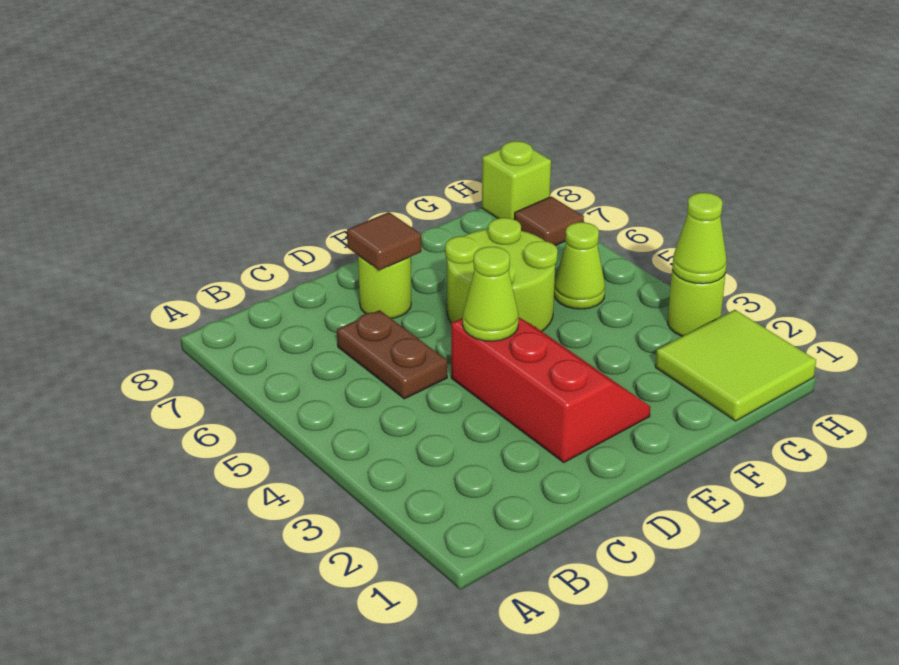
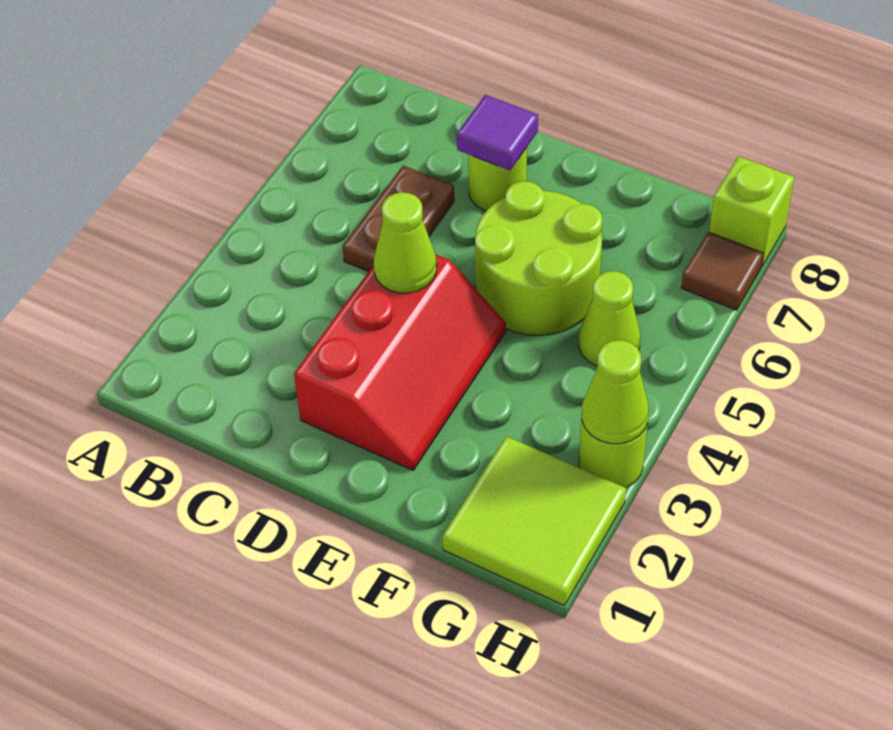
brown 1x1 tile [347,212,421,270] -> purple 1x1 tile [457,95,538,170]

